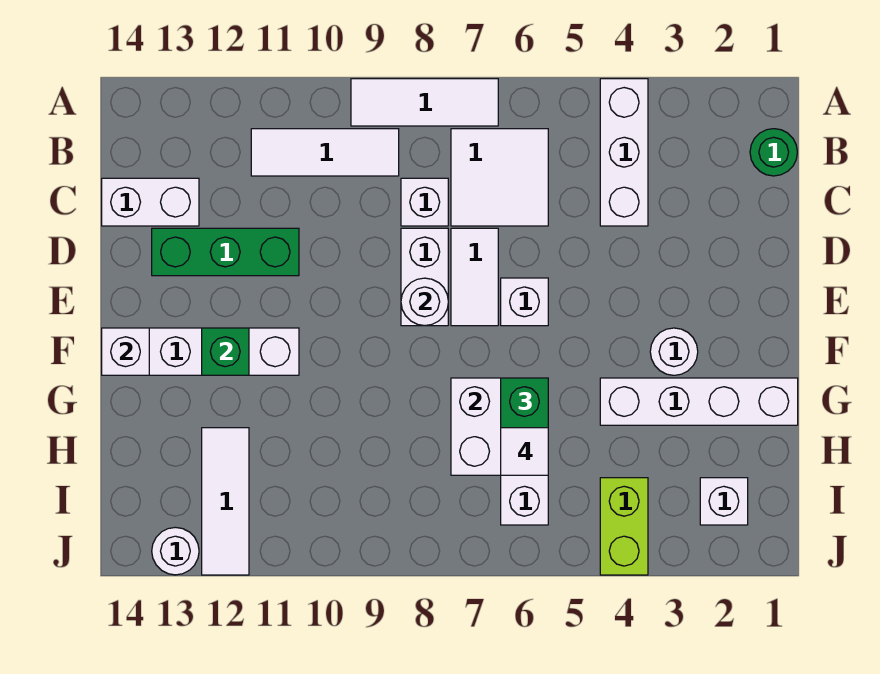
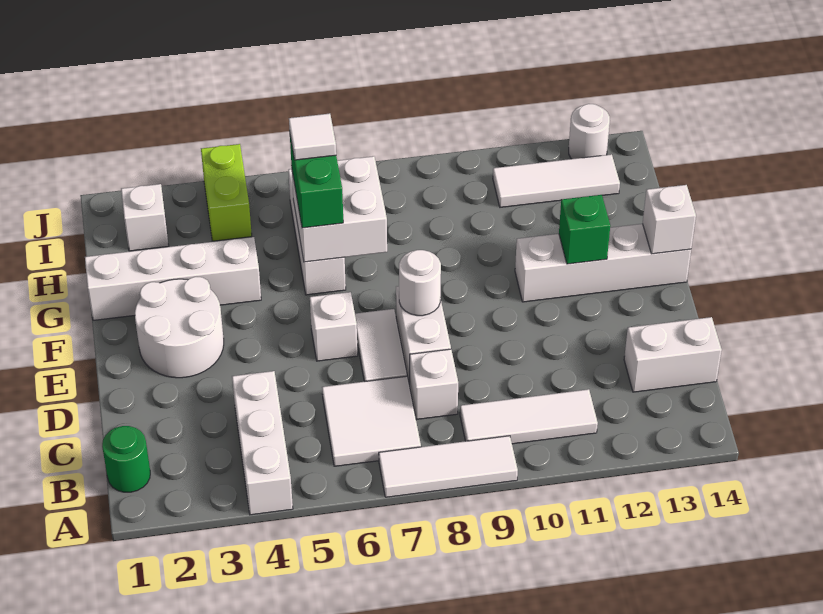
green 1x3 brick [152,228,299,276] -> none
white 1x1 round brick [650,328,698,375] -> white 2x2 round brick [135,277,224,378]
white 1x3 tile [202,428,249,575] -> white 1x3 tile turned to [493,154,620,207]

